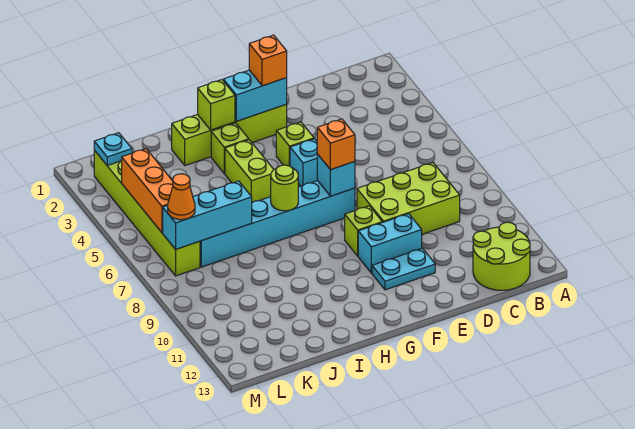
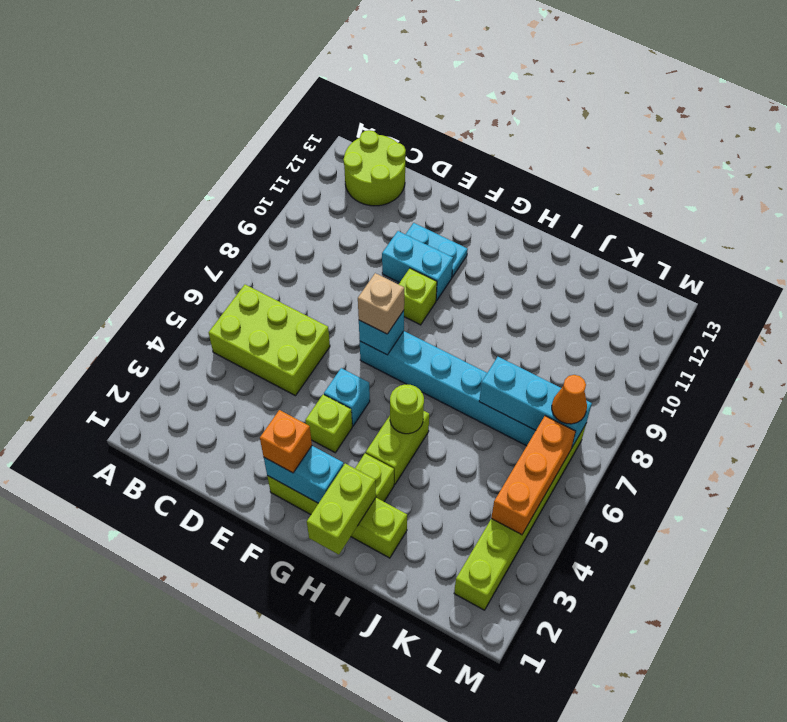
lime 2x3 brick [357,163,460,234] -> lime 2x3 brick moved to [209,285,330,396]
orange 1x1 brick [317,119,355,170] -> tan 1x1 brick [358,273,404,334]
lime 1x1 brick [198,80,235,130] -> lime 1x2 brick [307,464,376,555]
lime 1x1 round brick [271,165,298,211] -> lime 1x1 round brick moved to [390,384,424,434]
cyan 1x1 plate [94,133,132,166] -> none

